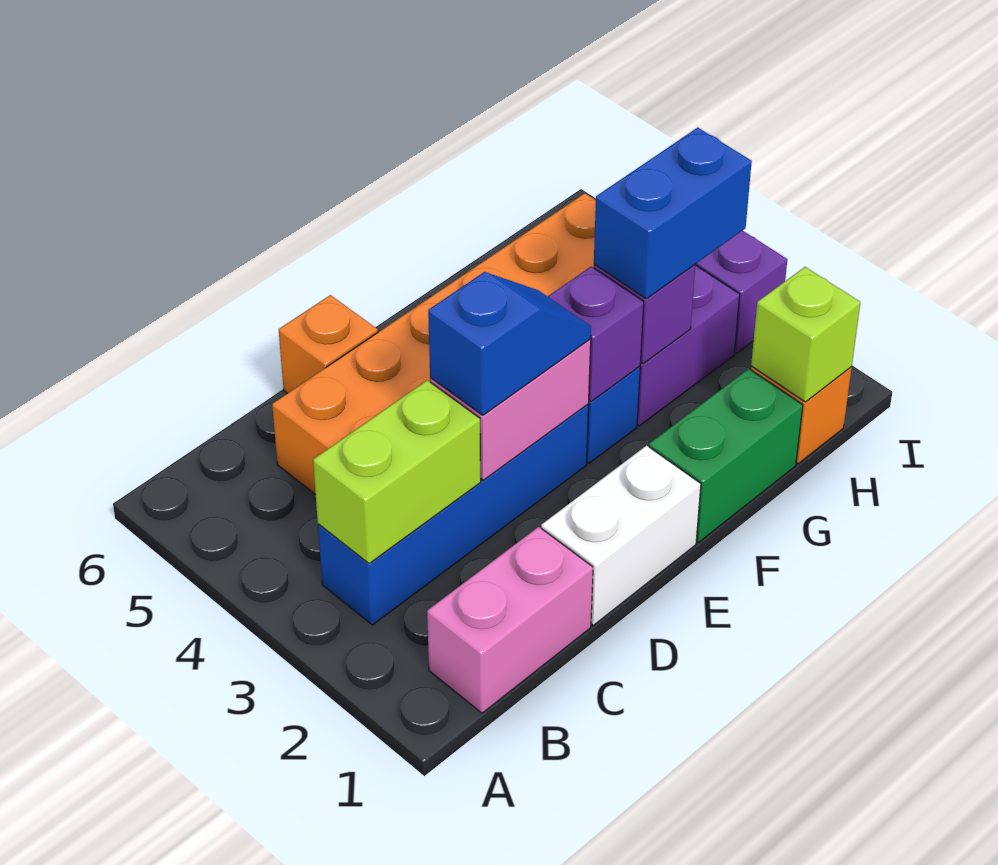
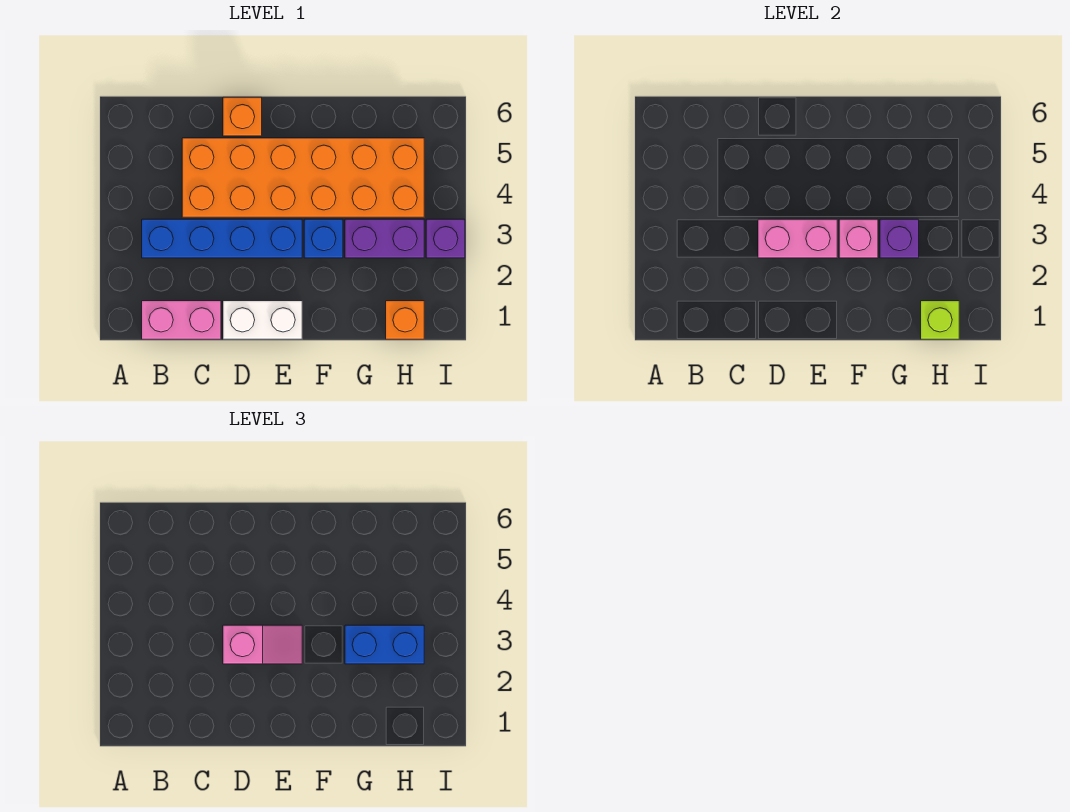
lime 1x2 brick [313,380,481,564] -> none
blue 1x2 slope [428,272,591,415] -> pink 1x2 slope [223,625,302,664]
green 1x2 brick [649,369,803,542] -> none
purple 1x1 brick [548,267,644,402] -> pink 1x1 brick [839,219,878,258]

